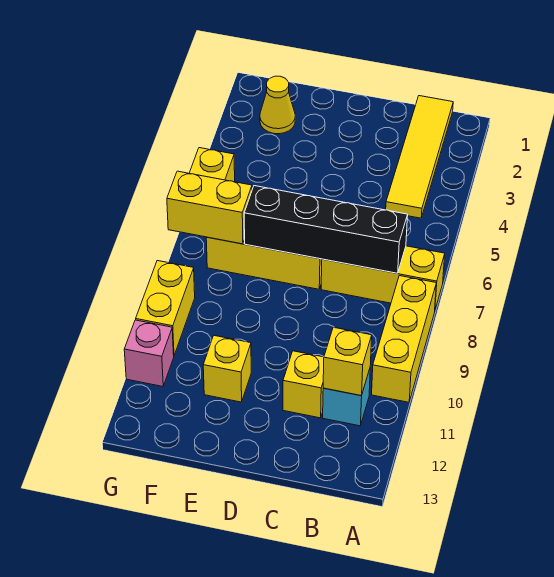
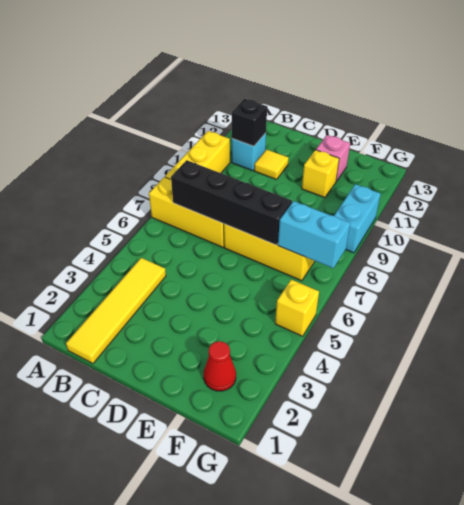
yellow 1x1 brick [323,327,372,396] -> black 1x1 brick [232,99,267,146]
yellow 1x1 brick [283,351,324,418] -> yellow 1x1 tile [254,150,289,180]
yellow 1x1 cone [260,76,295,134] -> red 1x1 cone [204,341,236,391]
yellow 1x2 brick [167,171,252,244] -> cyan 1x2 brick [278,201,350,268]
yellow 1x2 brick [136,261,195,355] -> cyan 1x2 brick [334,184,381,253]
pink 1x1 brick [124,320,174,387] -> pink 1x1 brick moved to [316,135,350,181]

